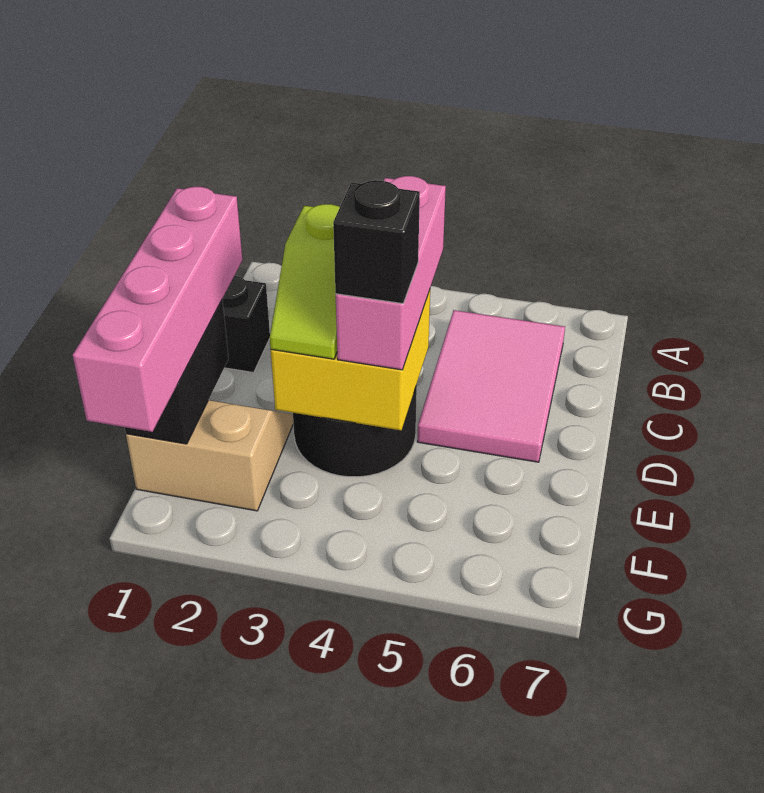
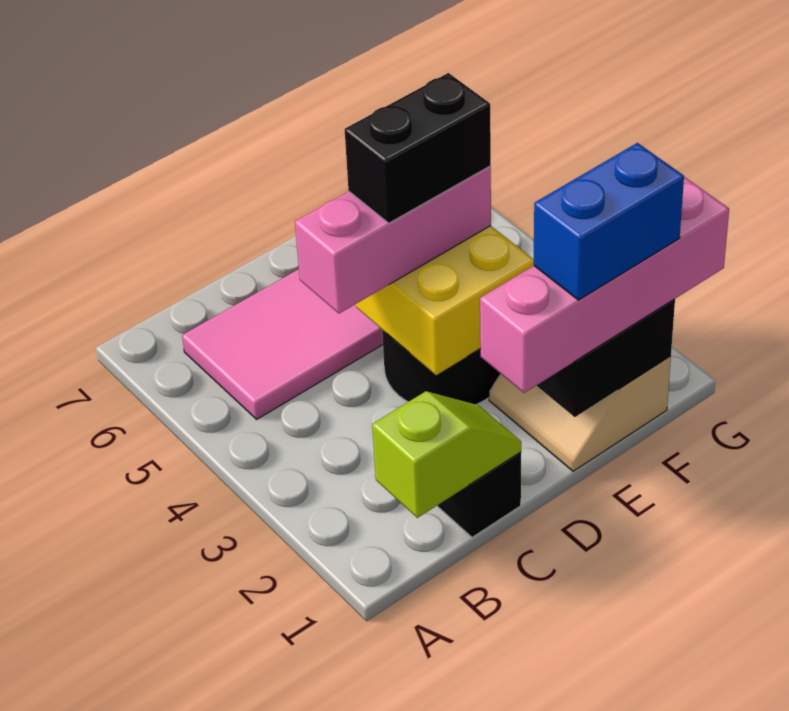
lime 1x2 slope [270,204,340,359] -> lime 1x2 slope moved to [372,391,521,518]
none -> blue 1x2 brick [534,143,684,300]
black 1x1 brick [333,180,420,304] -> black 1x2 brick [345,73,491,223]

